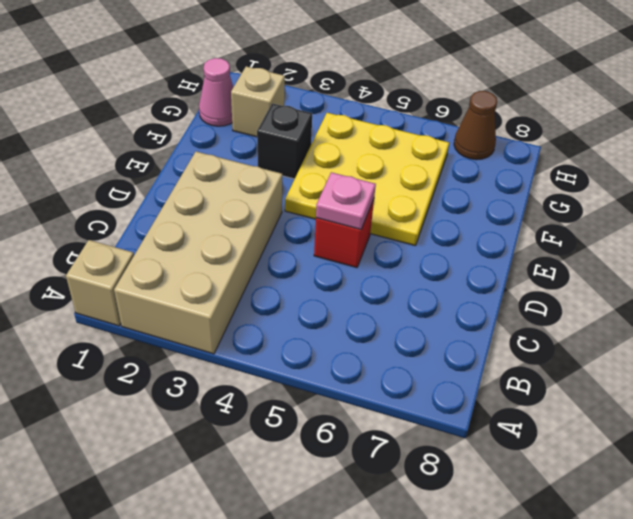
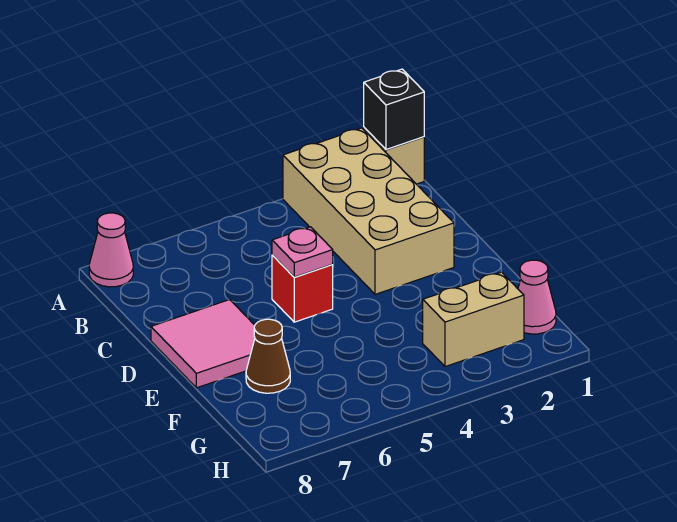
none -> pink 1x1 cone [89,213,133,287]
none -> pink 2x2 tile [151,300,255,388]
yellow 3x3 plate [285,113,449,246] -> none
black 1x1 brick [257,103,312,179] -> black 1x1 brick moved to [364,69,424,149]
tan 1x1 brick [231,66,285,137] -> tan 1x2 brick [423,272,524,367]
brown 1x1 cone [454,91,497,160] -> brown 1x1 cone moved to [246,319,290,393]

